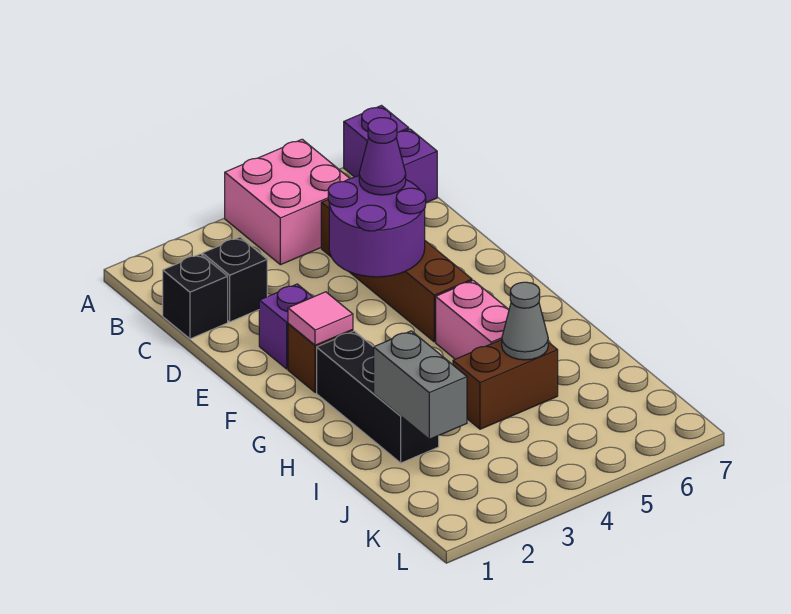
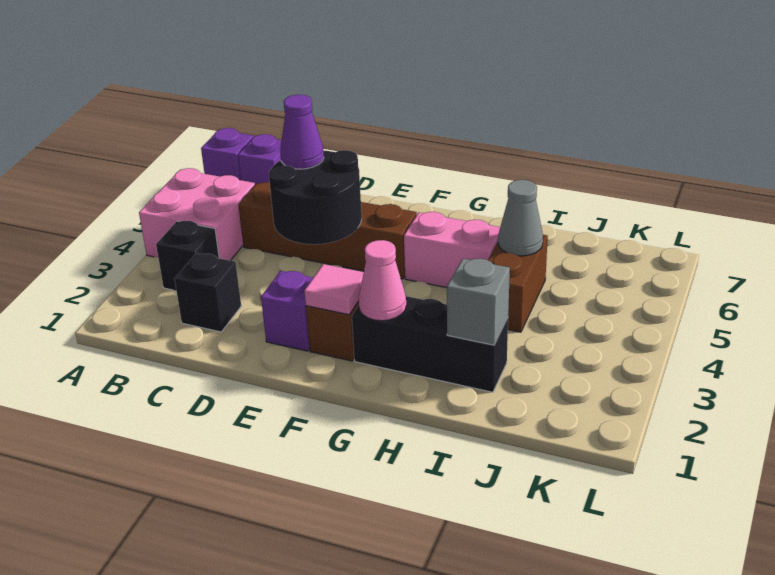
black 1x1 brick [163,254,228,339] -> black 1x1 brick moved to [156,221,219,291]
purple 2x2 round brick [328,176,426,277] -> black 2x2 round brick [269,150,362,244]
none -> pink 1x1 cone [359,240,406,321]
grey 1x2 brick [374,331,467,439] -> grey 1x1 brick [447,259,510,345]

